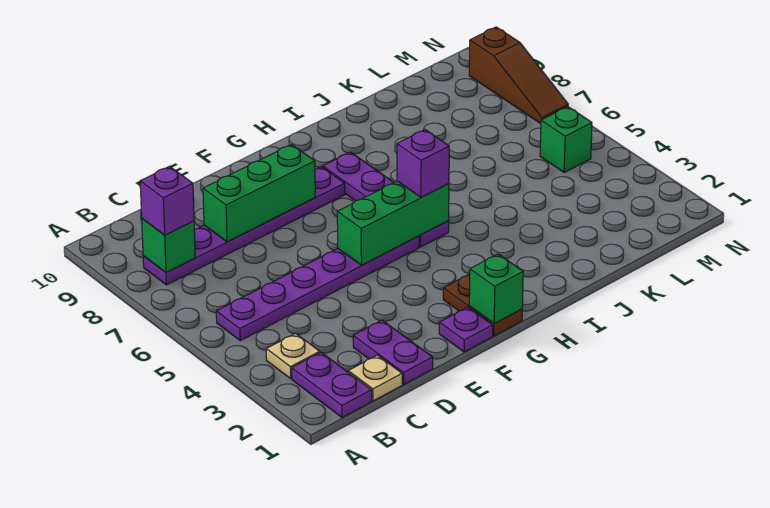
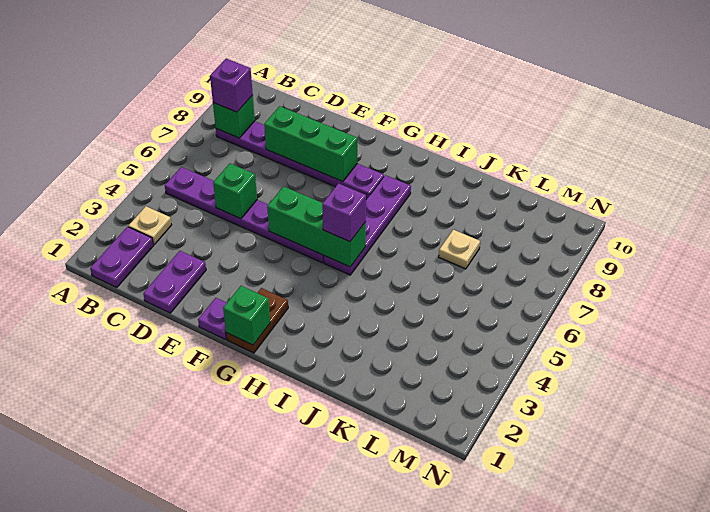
tan 1x1 plate [348,355,402,401] -> tan 1x1 plate moved to [439,230,480,269]
green 1x1 brick [540,107,592,172] -> green 1x1 brick moved to [213,164,257,219]
brown 1x3 slope [469,27,568,124] -> none

